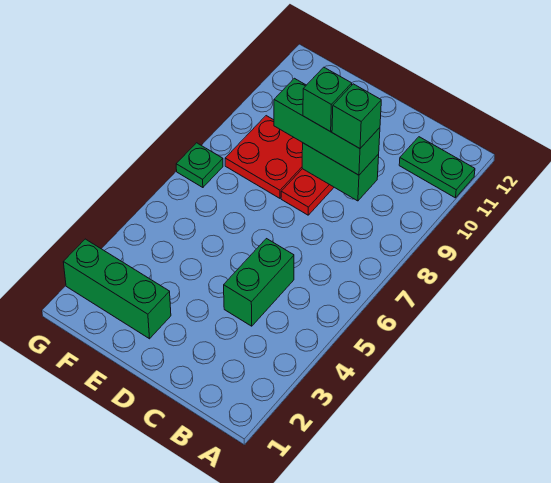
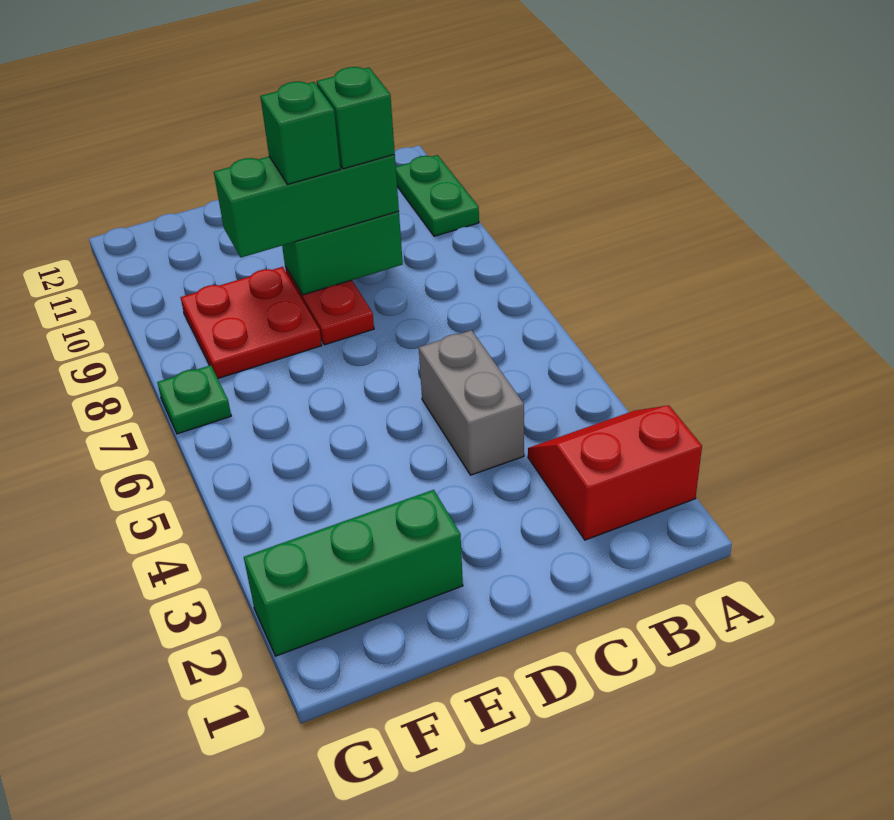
none -> red 2x2 slope [528,405,702,540]
green 1x2 plate [399,137,475,198] -> green 1x2 plate turned to [396,155,479,236]
green 1x2 brick [224,239,294,326] -> grey 1x2 brick [419,330,524,475]

